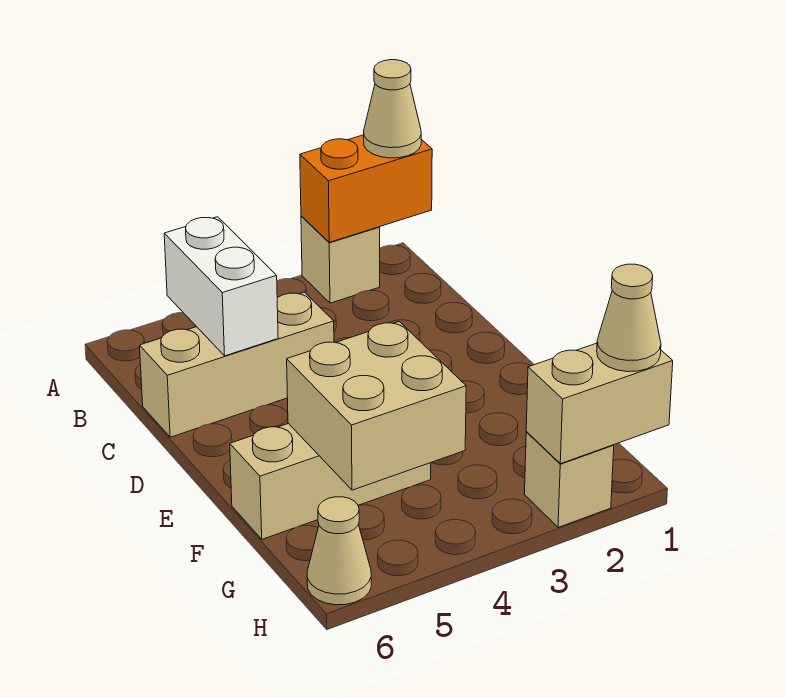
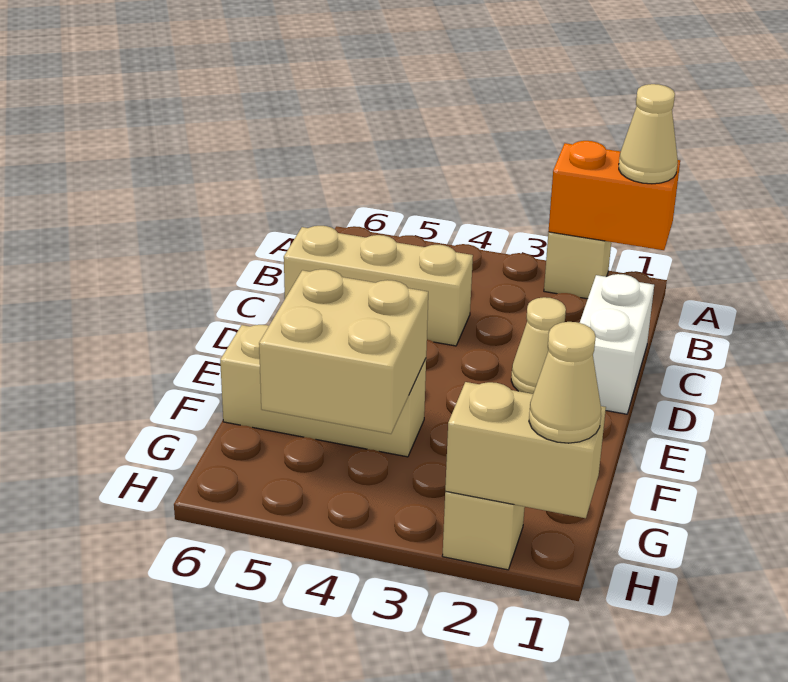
white 1x2 brick [164,217,278,356] -> white 1x2 brick moved to [580,274,654,414]
tan 1x1 cone [307,497,371,605] -> tan 1x1 cone moved to [511,297,566,394]

